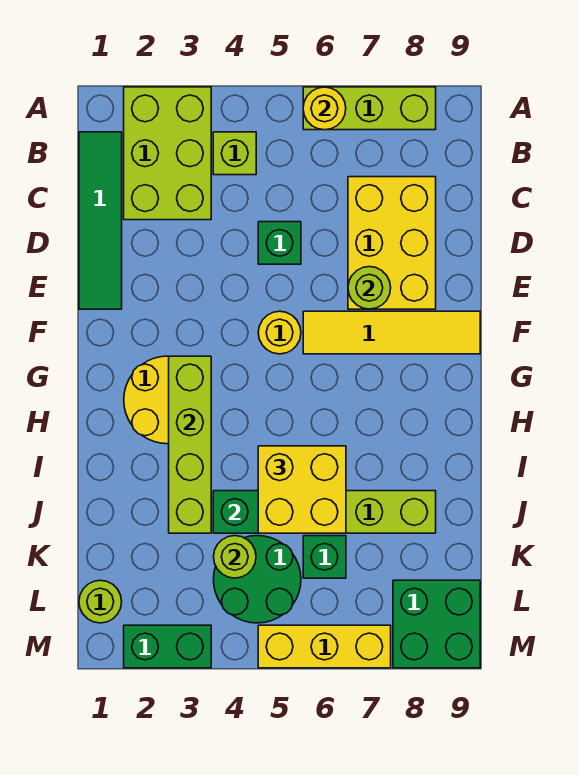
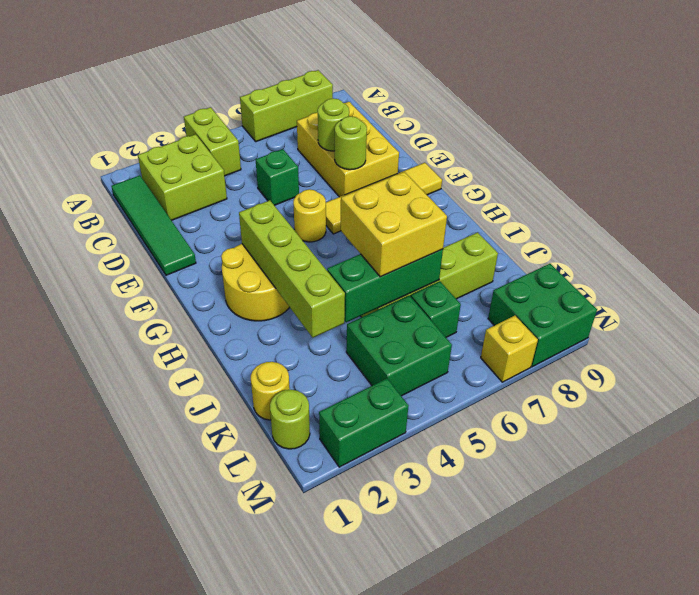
lime 2x3 brick [124,87,211,220] -> lime 2x2 brick [138,134,227,220]
yellow 1x1 round brick [303,87,346,130] -> yellow 1x1 round brick moved to [251,362,290,420]
lime 1x1 brick [213,132,256,175] -> lime 1x2 brick [184,107,241,176]
green 2x2 round brick [213,536,301,623] -> green 2x2 brick [346,296,452,396]
lime 1x1 round brick [214,536,256,578] -> lime 1x1 round brick moved to [318,98,349,151]
yellow 1x3 brick [258,625,391,668] -> yellow 1x1 brick [481,316,538,382]

